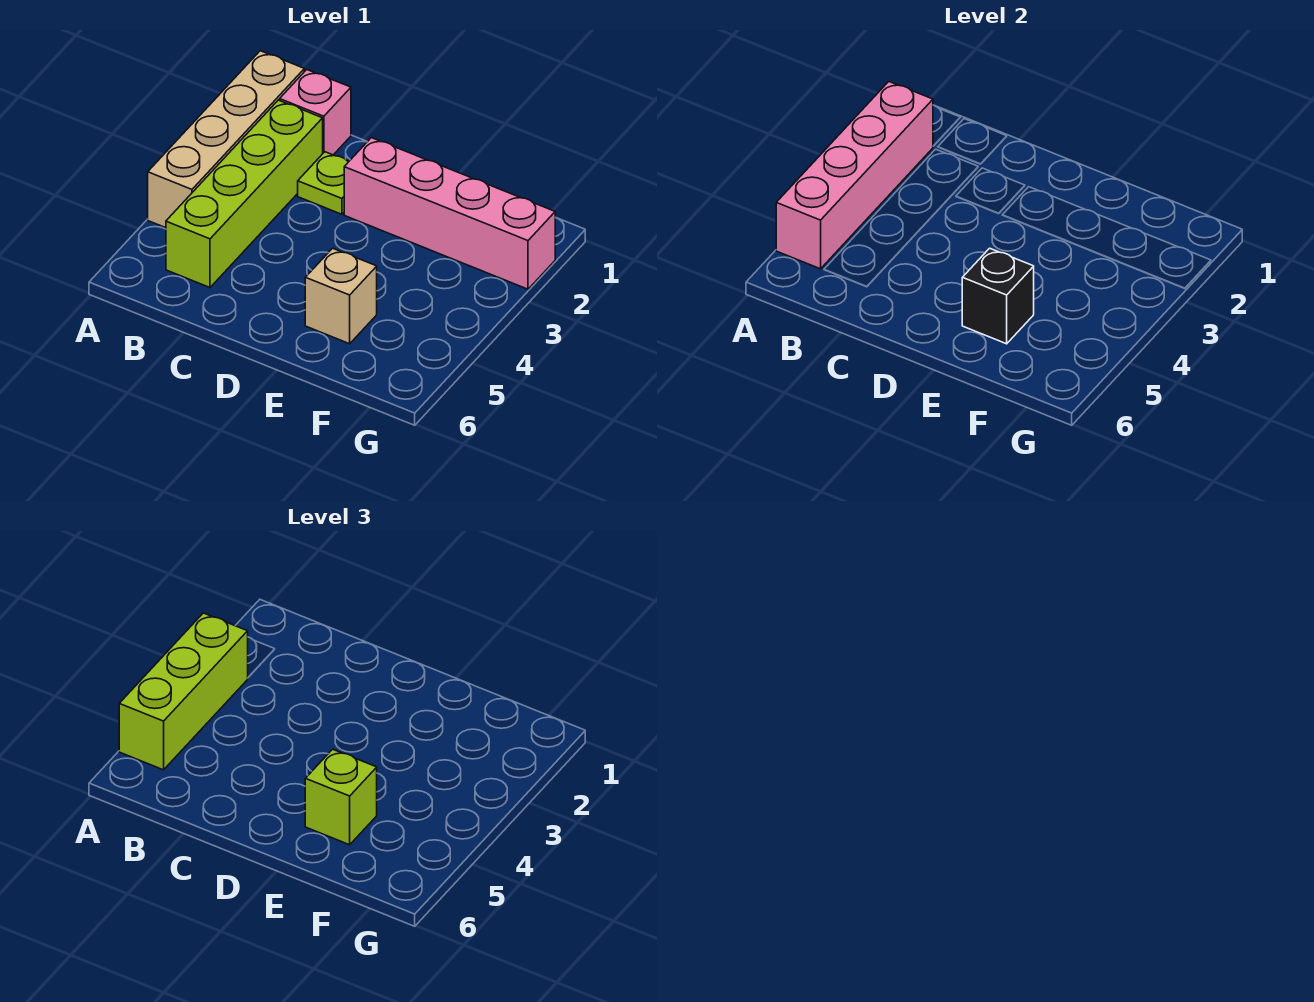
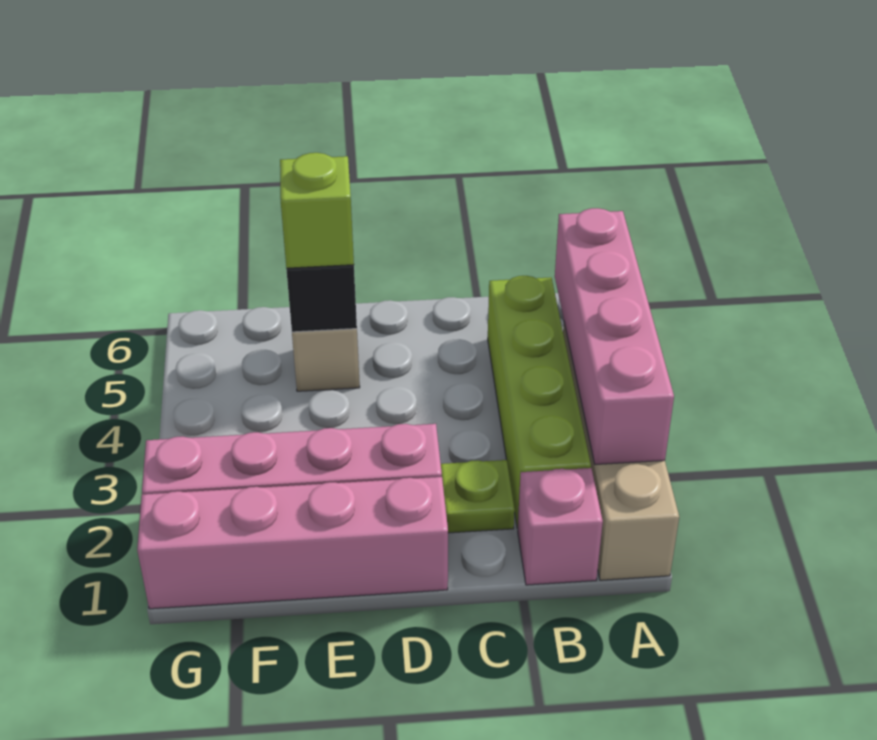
lime 1x3 brick [119,613,248,770] -> none
none -> pink 1x4 brick [137,477,448,609]

